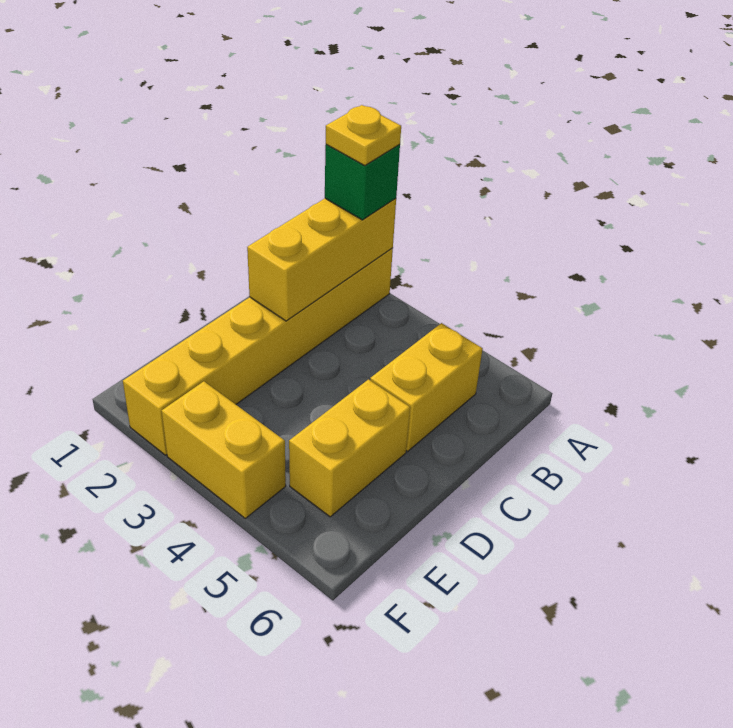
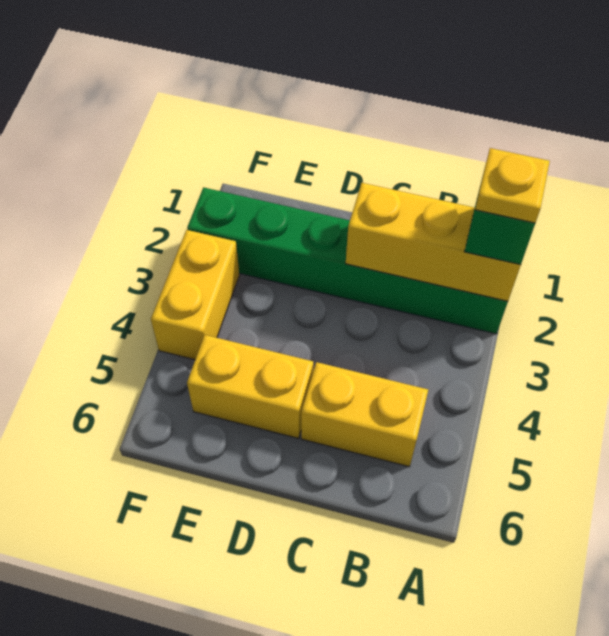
yellow 1x6 brick [123,248,393,455] -> green 1x6 brick [187,187,508,334]

